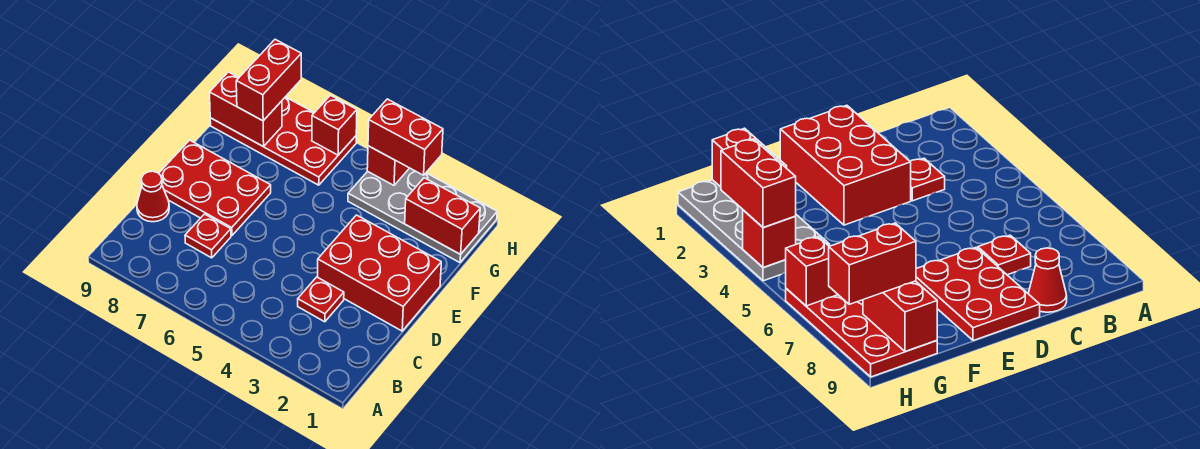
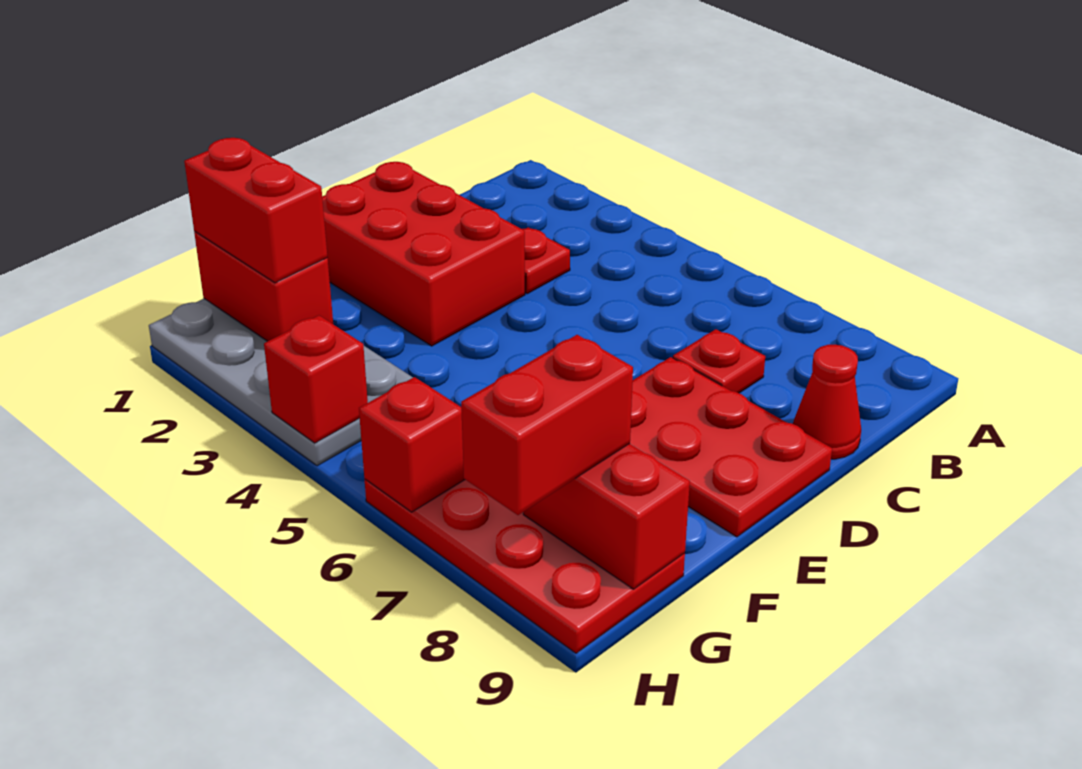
red 1x2 brick [368,99,443,175] -> red 1x2 brick moved to [184,138,327,283]

